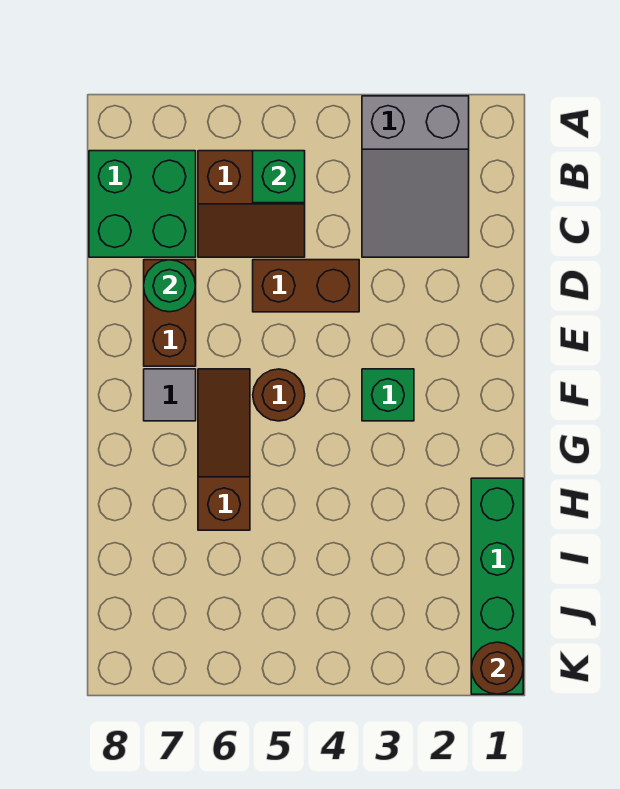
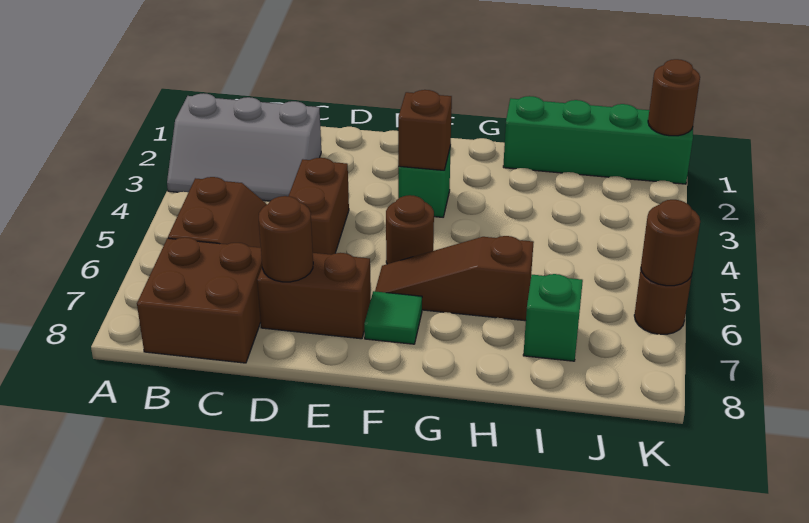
grey 2x3 slope [362,96,469,257] -> grey 2x3 slope turned to [167,93,321,201]
green 1x1 brick [253,151,305,203] -> green 1x1 brick moved to [523,274,583,361]
green 2x2 brick [89,151,196,257] -> brown 2x2 brick [137,237,262,363]
green 1x1 round brick [144,260,196,312] -> brown 1x1 round brick [259,196,313,282]
none -> brown 1x1 brick [398,90,452,170]
grey 1x1 tile [144,369,196,421] -> green 1x1 tile [364,291,422,344]
none -> brown 1x1 round brick [634,269,692,334]
none -> brown 1x1 round brick [641,200,700,286]

